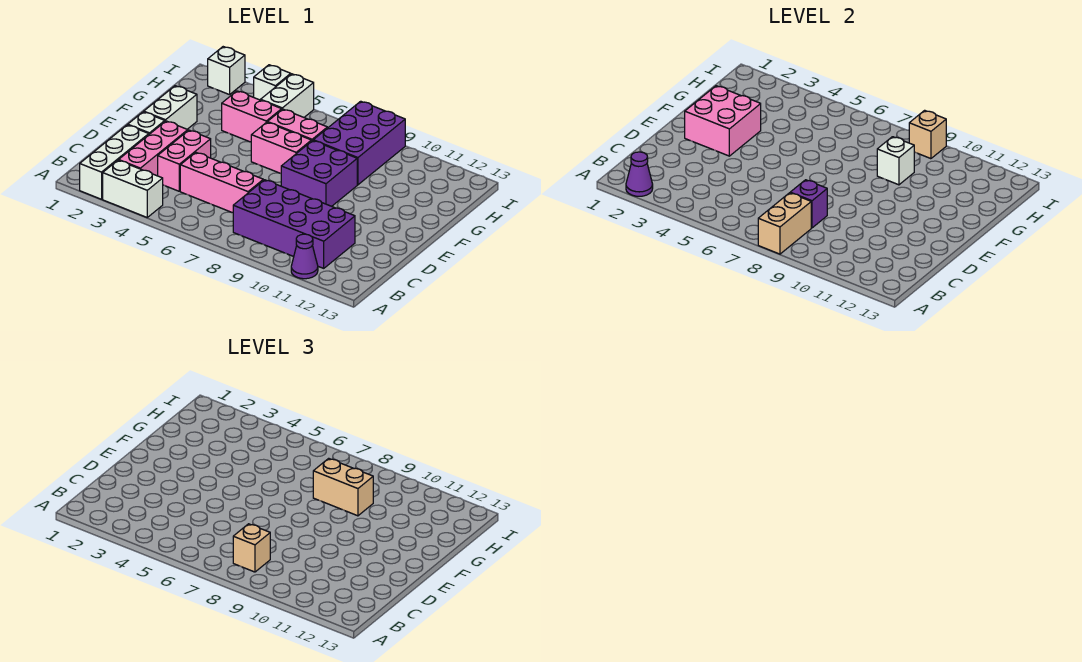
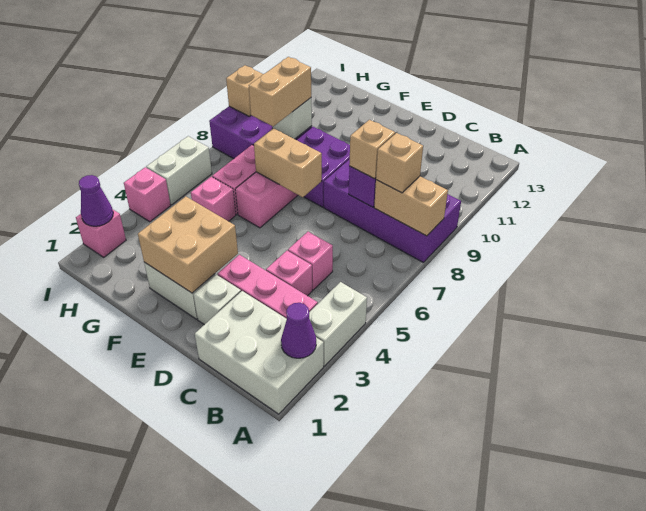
white 1x3 brick [80,125,149,199] -> white 2x3 brick [195,291,324,414]
purple 1x1 cone [291,234,318,279] -> purple 1x1 cone moved to [79,175,113,226]
purple 2x4 brick [233,180,355,268] -> purple 2x4 brick turned to [324,159,461,263]
pink 1x2 brick [158,130,211,191] -> pink 1x1 brick [266,251,312,296]
pink 1x3 brick [180,152,263,213] -> pink 1x1 brick [288,232,333,290]
none -> tan 1x1 brick [349,120,395,179]
pink 2x2 brick [685,86,761,156] -> tan 2x2 brick [138,196,238,293]
none -> tan 1x2 brick [254,128,322,197]
pink 1x2 brick [222,91,282,142] -> pink 1x1 brick [191,177,236,221]
white 1x2 brick [261,74,314,117] -> white 1x2 brick turned to [146,136,212,205]
white 1x1 brick [208,47,245,95] -> pink 1x1 brick [76,210,126,257]
white 1x1 brick [254,65,291,100] -> pink 1x1 brick [124,167,171,222]

